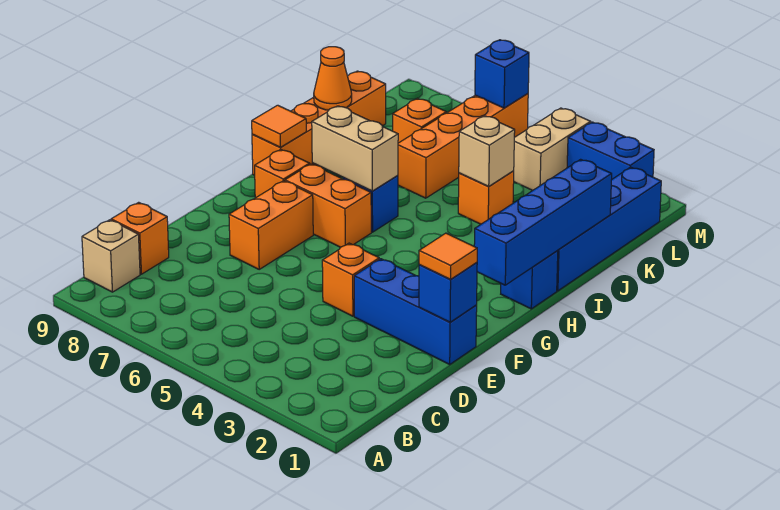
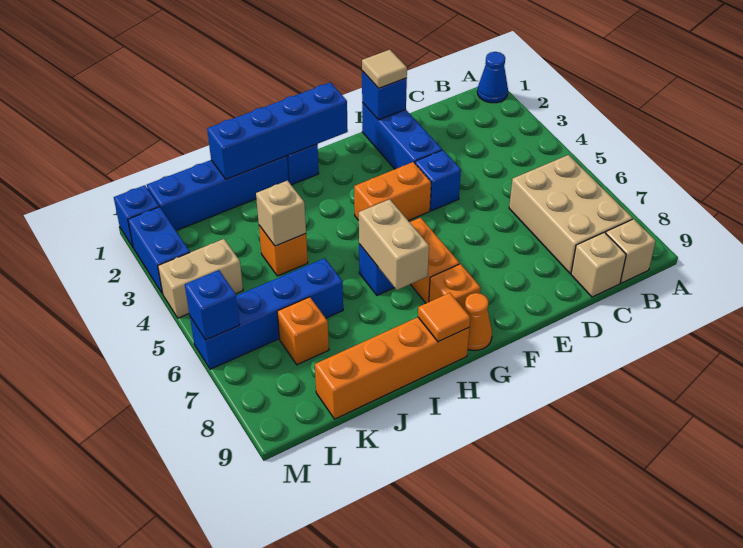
none -> blue 1x1 cone [477,52,508,103]
none -> tan 2x3 brick [509,155,633,273]
orange 1x1 brick [111,202,169,274] -> tan 1x1 brick [571,232,626,297]
orange 1x1 tile [419,233,477,279] -> tan 1x1 tile [362,50,407,88]
orange 1x1 brick [322,243,379,316] -> blue 1x1 brick [415,150,461,211]
orange 1x2 brick [229,181,313,269] -> orange 1x2 brick moved to [354,162,431,221]
orange 1x4 brick [398,94,528,198] -> blue 1x4 brick [190,258,343,369]
orange 1x1 cone [314,47,352,110] -> orange 1x1 cone moved to [464,293,492,350]
none -> blue 1x1 brick [114,185,159,247]

